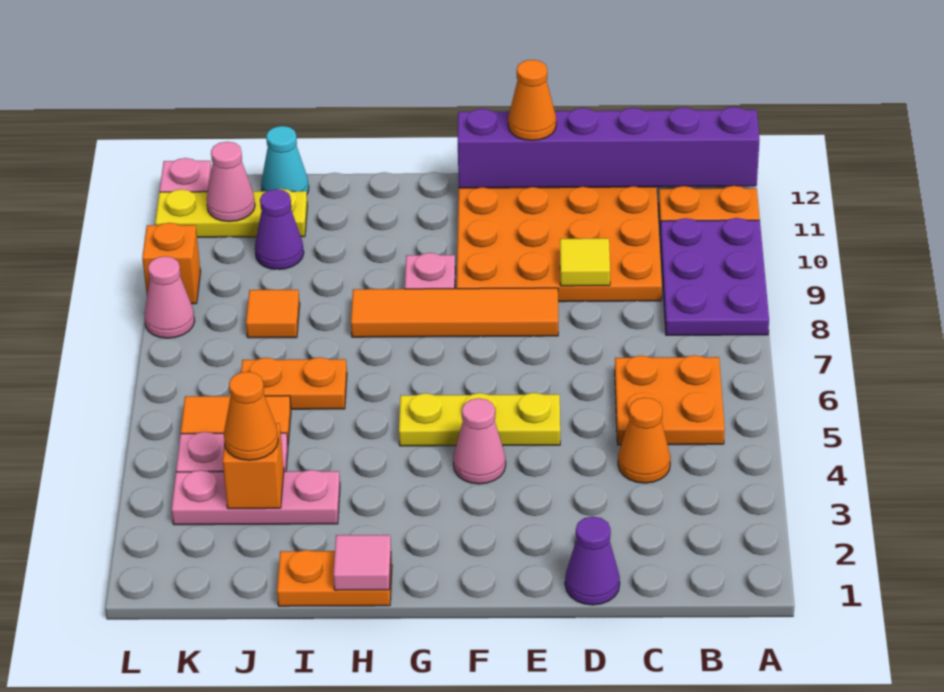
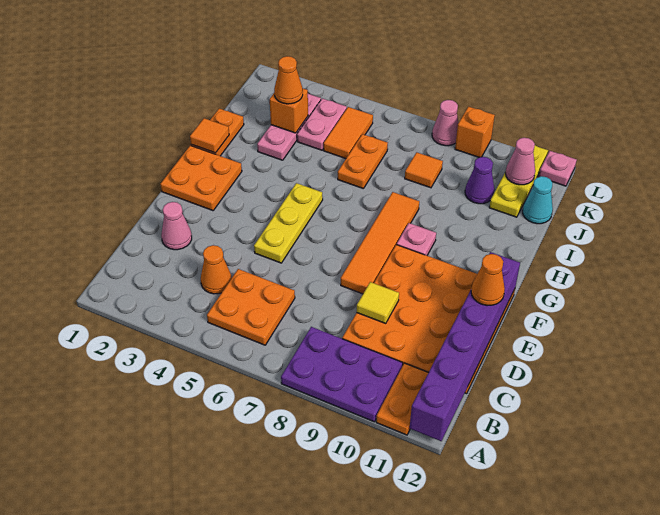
purple 1x1 cone [565,517,620,605] -> none
none -> orange 2x2 plate [160,145,242,211]
pink 1x1 cone [453,398,506,484] -> pink 1x1 cone moved to [161,202,192,250]
pink 1x1 tile [333,535,391,590] -> orange 1x1 tile [190,118,229,153]

